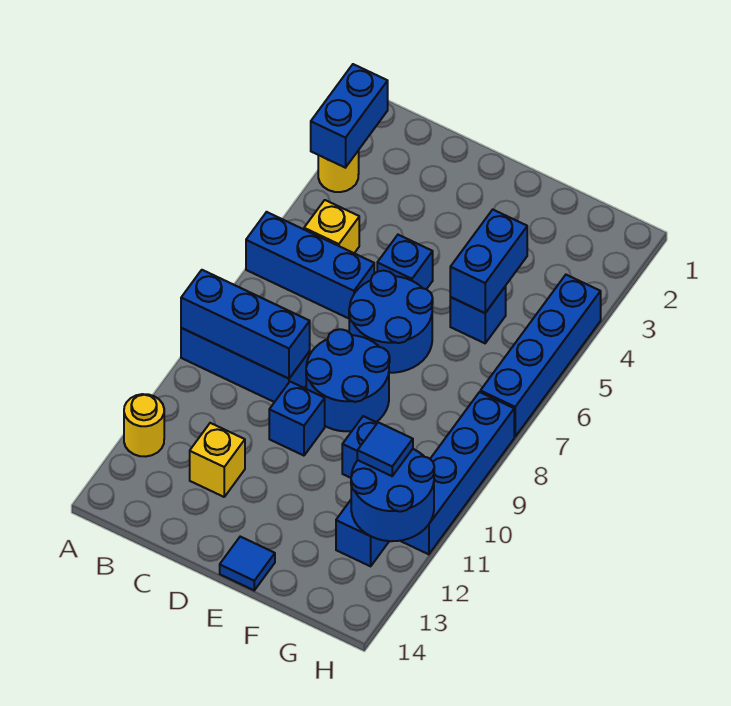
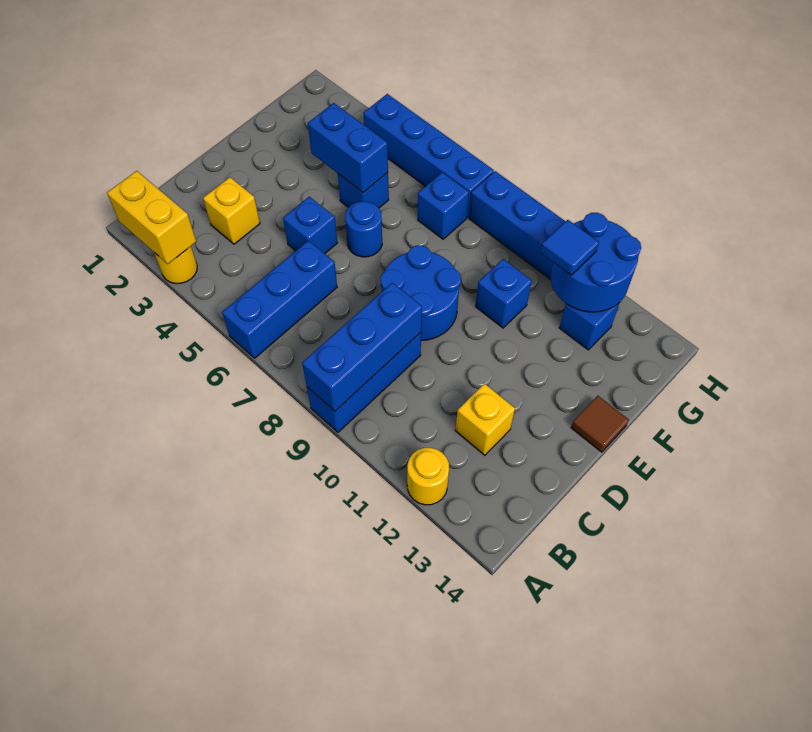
blue 1x2 brick [311,64,388,168] -> yellow 1x2 brick [107,171,196,264]
yellow 1x1 brick [304,200,359,253] -> yellow 1x1 brick moved to [203,177,260,244]
blue 2x2 round brick [349,271,433,373] -> blue 1x1 round brick [345,201,382,257]
blue 1x1 brick [269,382,325,456] -> blue 1x1 brick moved to [418,172,469,239]
blue 1x1 tile [220,537,275,590] -> brown 1x1 tile [571,396,629,452]

